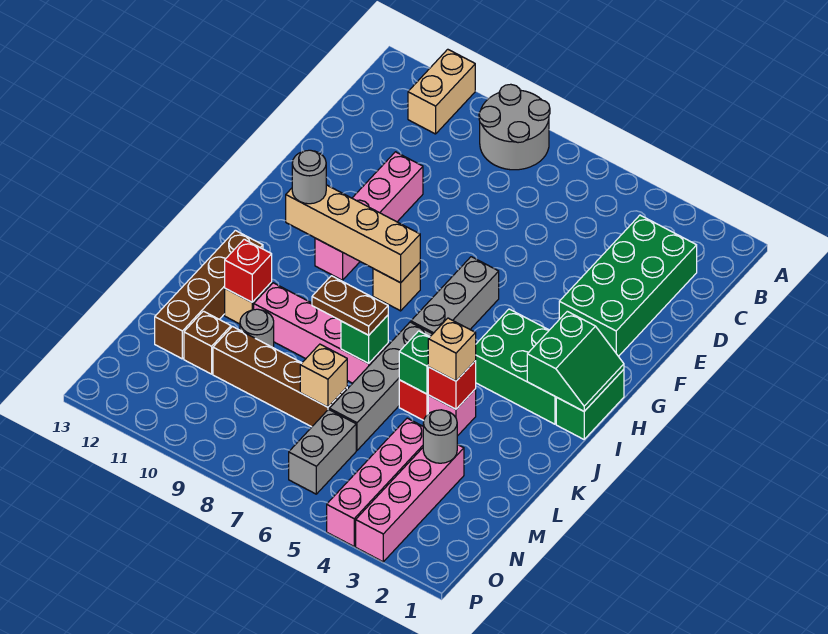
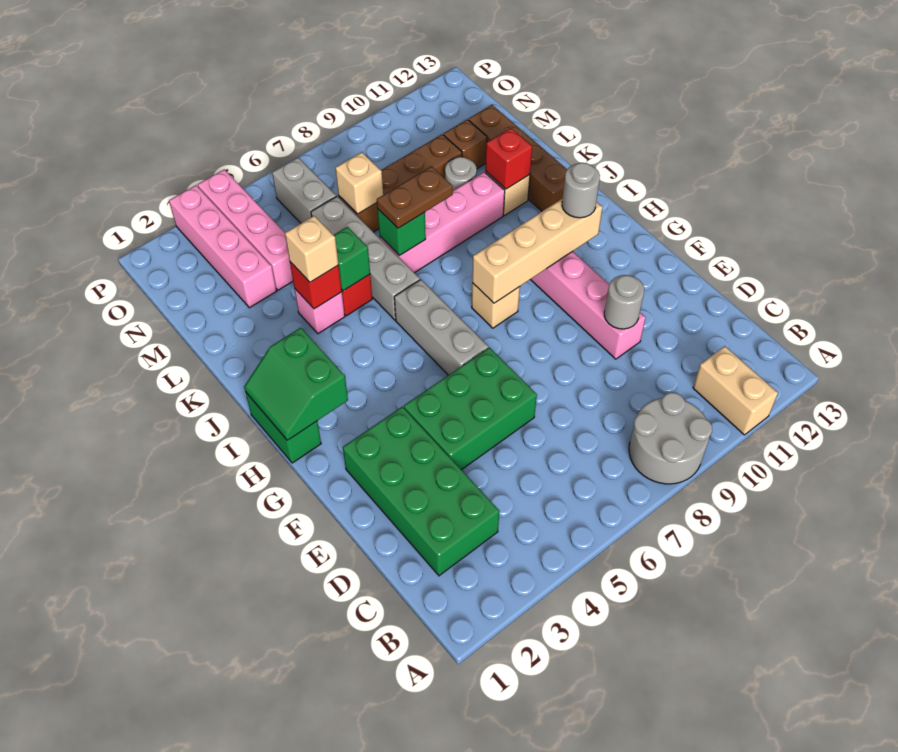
green 2x3 brick [475,309,557,424] -> green 2x3 brick moved to [404,348,537,470]
grey 1x1 round brick [423,410,457,463] -> grey 1x1 round brick moved to [604,275,644,329]

